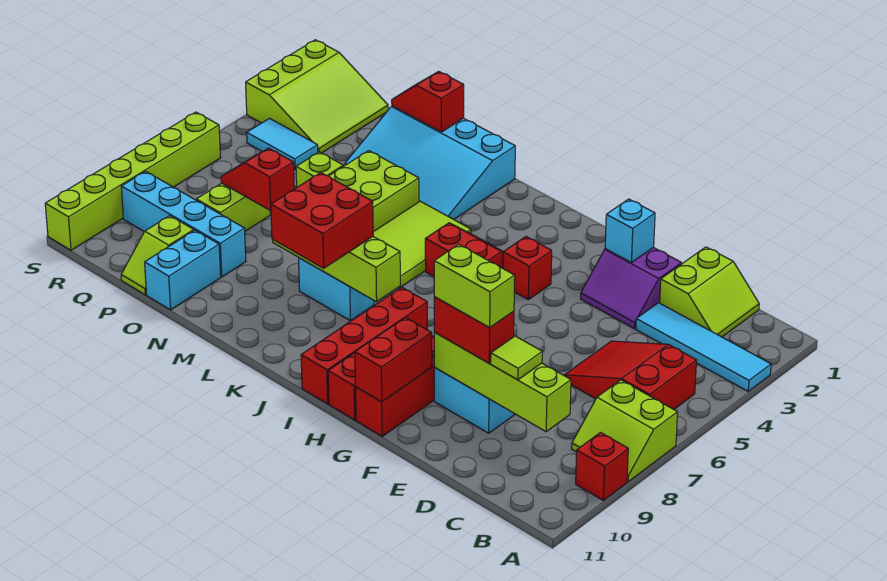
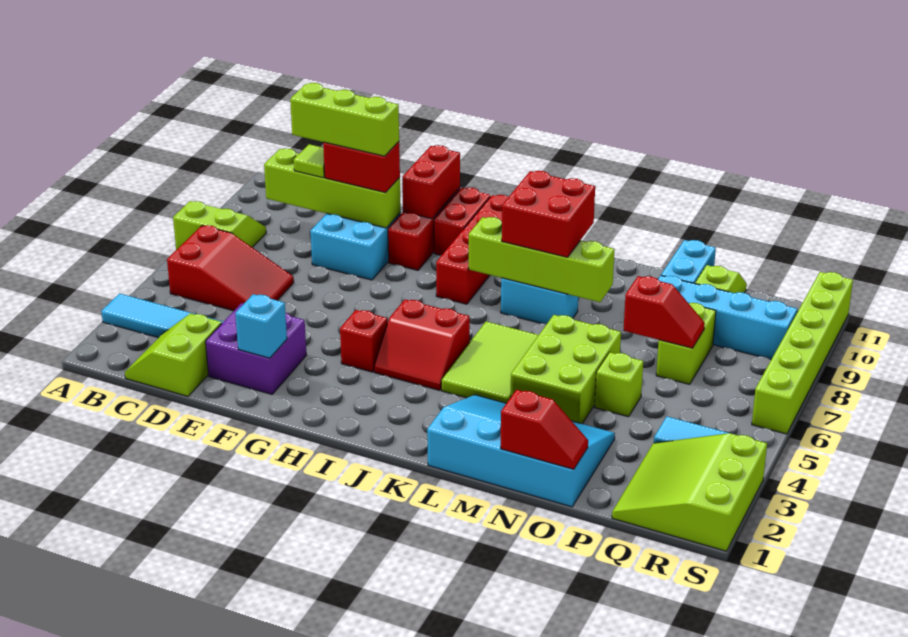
red 1x1 brick [576,433,628,500] -> none
purple 2x2 slope [581,247,681,329] -> purple 2x2 brick [206,303,306,394]
lime 1x2 brick [434,244,515,327] -> lime 1x3 brick [290,83,399,156]

